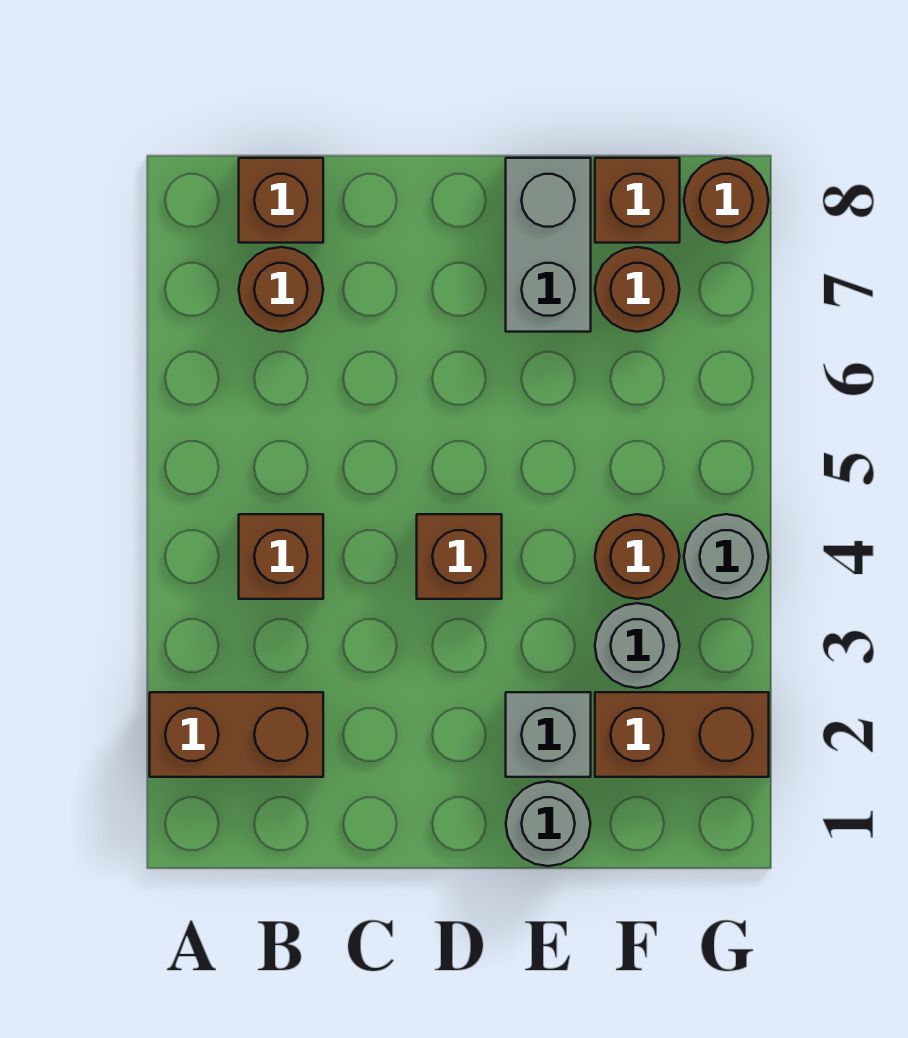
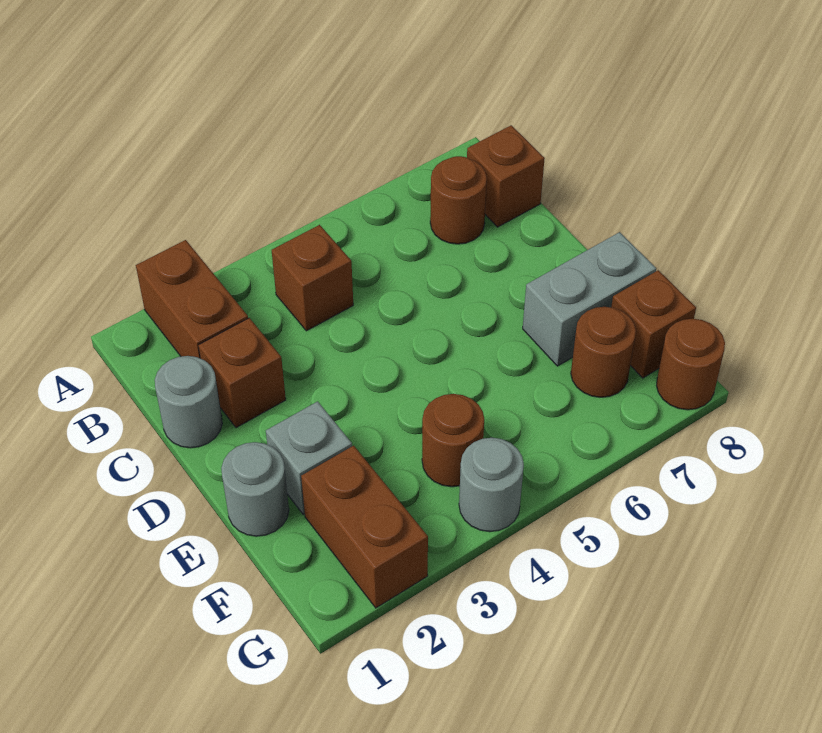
brown 1x1 brick [417,514,502,599] -> brown 1x1 brick moved to [199,318,286,428]
grey 1x1 round brick [595,603,680,688] -> grey 1x1 round brick moved to [155,356,222,448]

